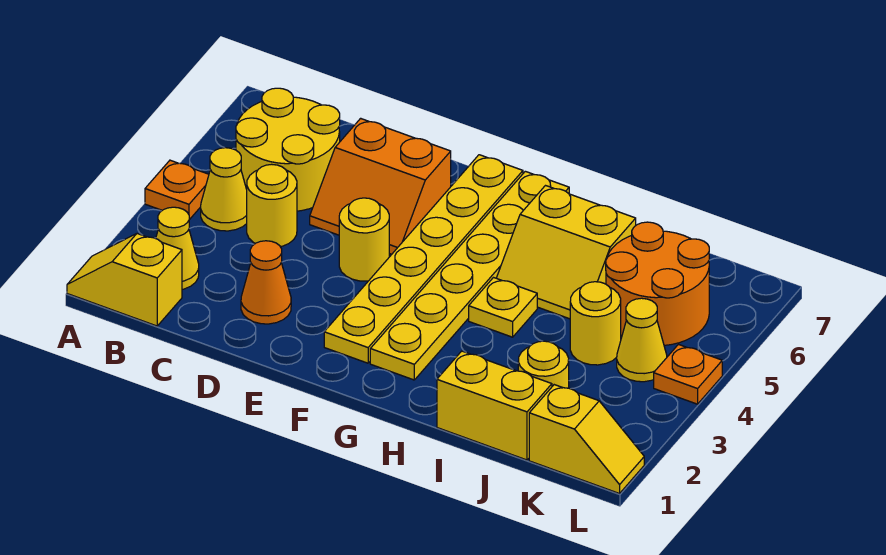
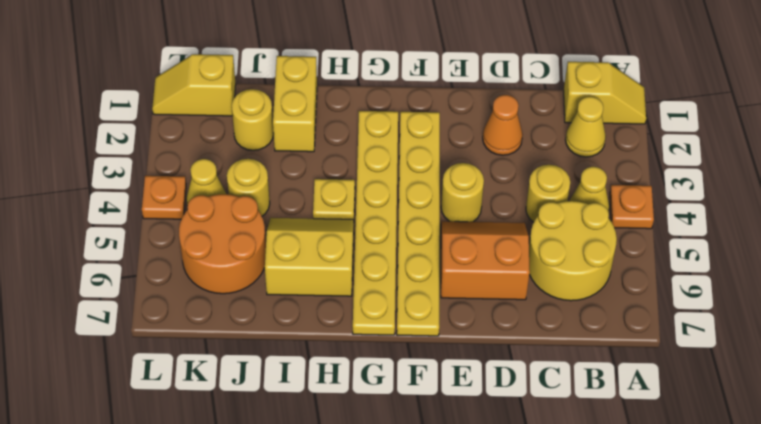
yellow 1x2 brick [437,351,552,460] -> yellow 1x2 brick turned to [273,56,317,152]

